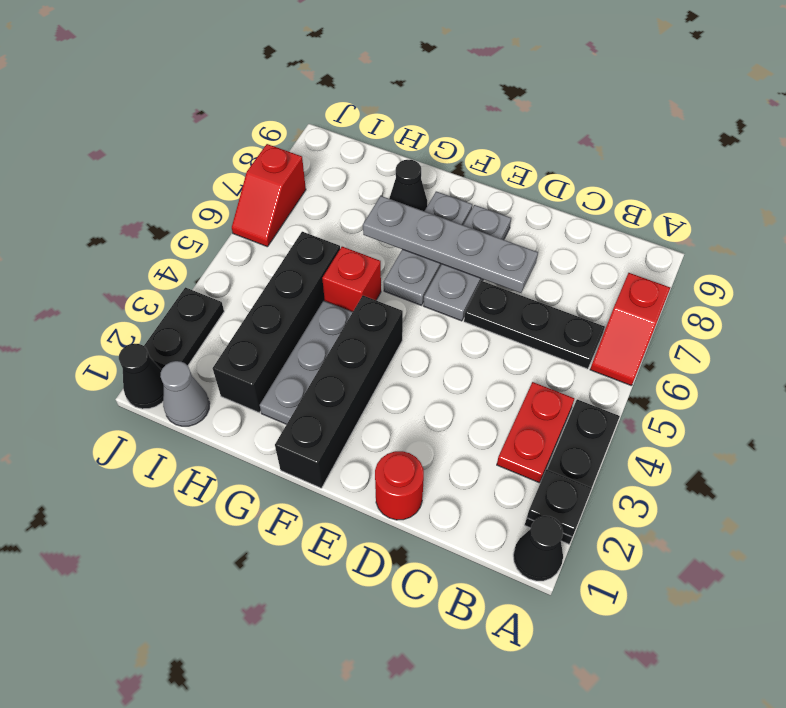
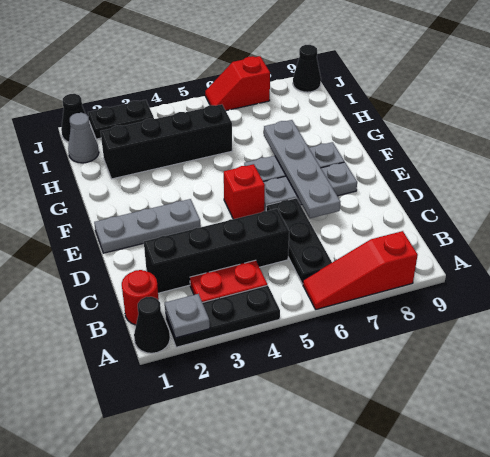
black 1x1 plate [527,469,592,537] -> grey 1x1 plate [165,294,210,338]
red 1x2 slope [590,273,670,386] -> red 1x3 slope [303,231,418,309]
red 1x1 round brick [375,451,424,520] -> red 1x1 round brick moved to [122,270,159,325]
black 1x4 brick [275,296,403,488] -> black 1x4 brick moved to [144,209,289,293]
grey 1x3 plate [260,301,353,424] -> grey 1x3 plate moved to [94,199,201,253]
red 1x1 brick [322,247,381,312] -> red 1x1 brick moved to [224,164,265,219]
black 1x1 cone [389,160,427,211] -> black 1x1 cone moved to [293,45,321,92]

